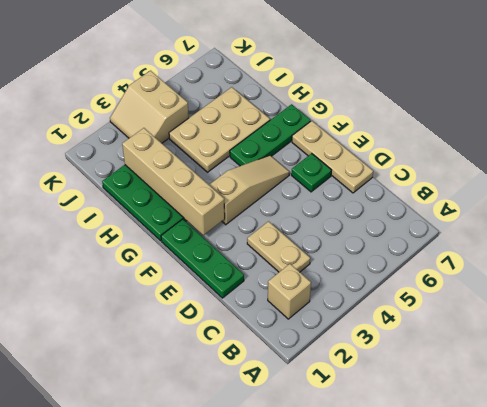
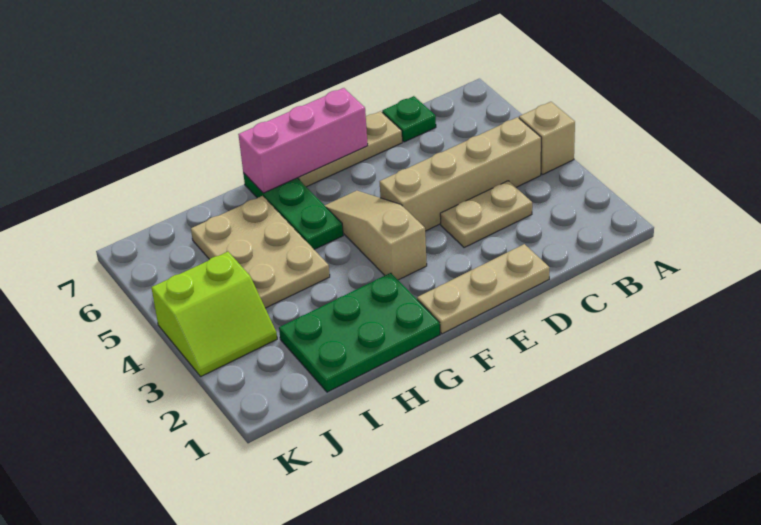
tan 1x1 brick [268,264,311,319] -> tan 1x1 brick moved to [519,102,575,175]
green 1x3 plate [161,219,244,298] -> tan 1x3 plate [417,244,550,334]
green 1x1 plate [291,153,331,192] -> green 1x1 plate moved to [382,96,436,142]
none -> pink 1x3 brick [238,88,368,193]
tan 1x4 brick [122,128,225,235] -> tan 1x4 brick moved to [380,117,541,231]
tan 2x2 slope [110,71,189,143] -> lime 2x2 slope [151,252,277,376]

